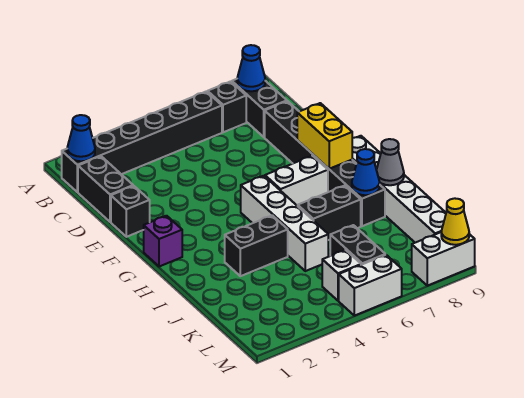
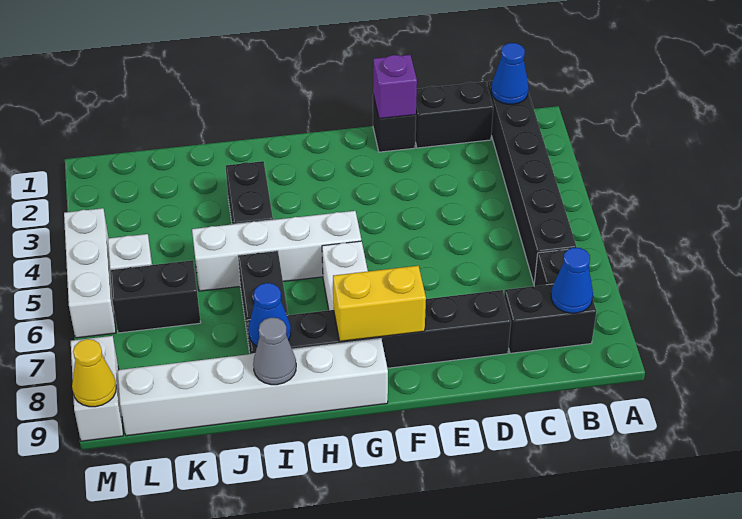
purple 1x1 brick [144,216,182,267] -> purple 1x1 brick moved to [373,55,417,119]
white 1x2 brick [339,255,402,316] -> white 1x3 brick [64,208,116,338]

